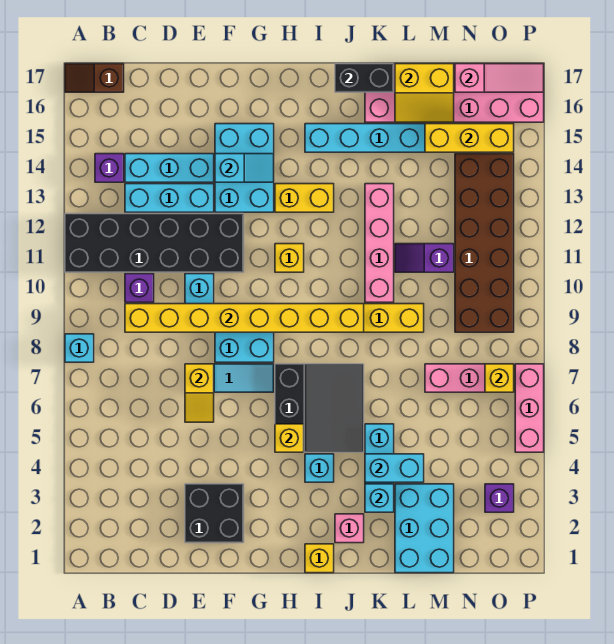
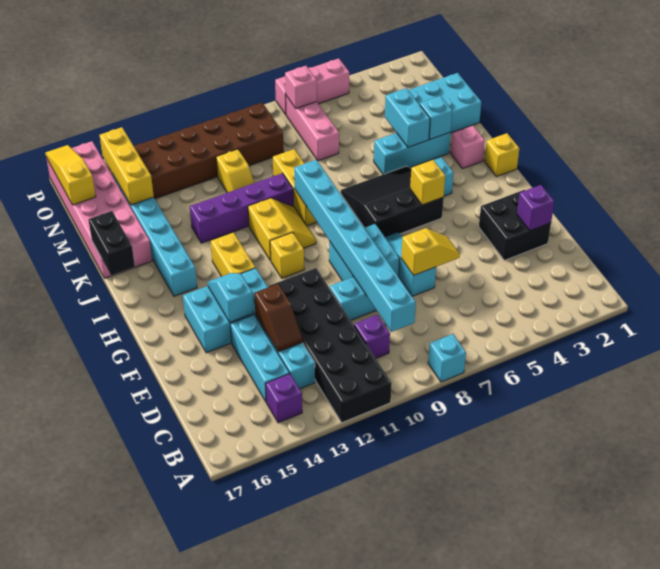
brown 1x2 slope [65,64,124,92] -> brown 1x2 slope moved to [254,284,303,352]
yellow 1x8 brick [125,304,364,332] -> cyan 1x8 brick [294,160,416,332]
pink 1x4 brick [365,184,394,302] -> purple 1x4 brick [190,173,294,243]
purple 1x2 slope [395,244,454,272] -> yellow 1x2 slope [216,149,254,193]
yellow 2x2 slope [395,64,454,122] -> yellow 2x2 slope moved to [248,198,316,261]
pink 1x3 slope [455,64,544,92] -> yellow 1x3 slope [45,145,96,205]
purple 1x1 brick [485,484,514,512] -> purple 1x1 brick moved to [517,185,554,231]
yellow 1x1 brick [485,364,514,392] -> pink 1x1 brick [285,66,317,108]

